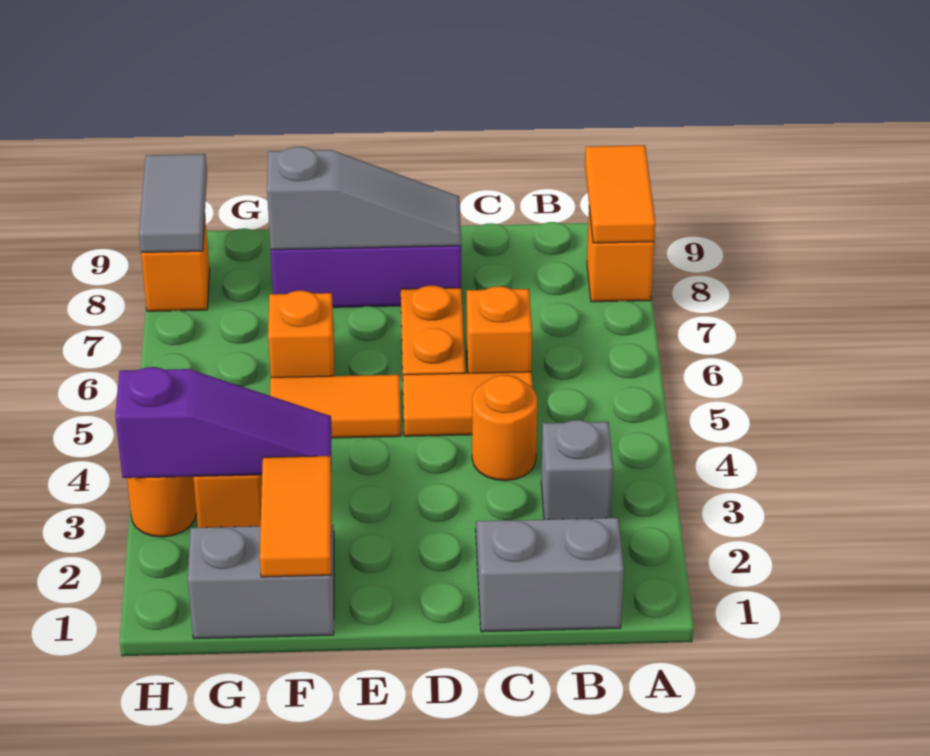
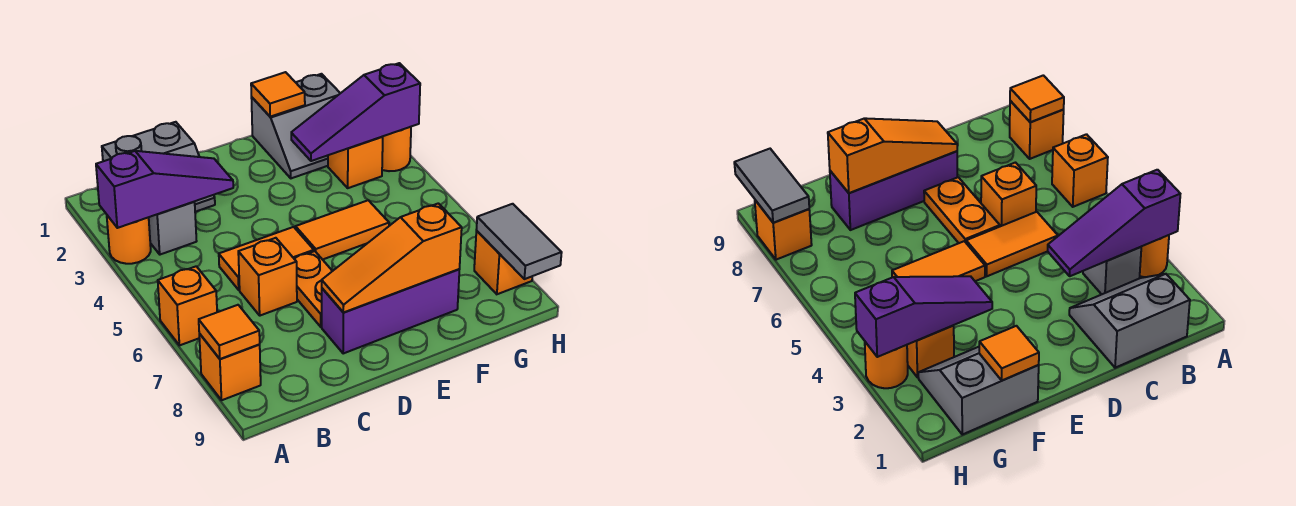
none -> purple 1x3 slope [96,151,233,228]
orange 1x2 tile [585,145,655,243] -> orange 1x1 tile [199,305,260,359]
orange 1x1 round brick [472,375,537,481] -> orange 1x1 round brick moved to [107,215,151,264]
grey 1x3 slope [267,147,461,250] -> orange 1x3 slope [322,203,462,312]
orange 1x2 tile [260,456,331,577] -> orange 1x1 tile [251,72,305,117]
orange 1x1 brick [268,291,334,377] -> orange 1x1 brick moved to [158,266,217,345]

